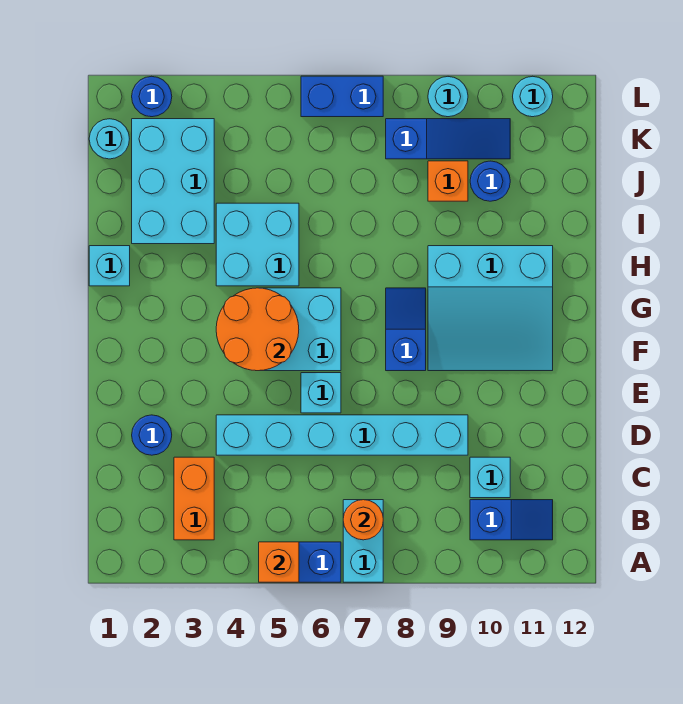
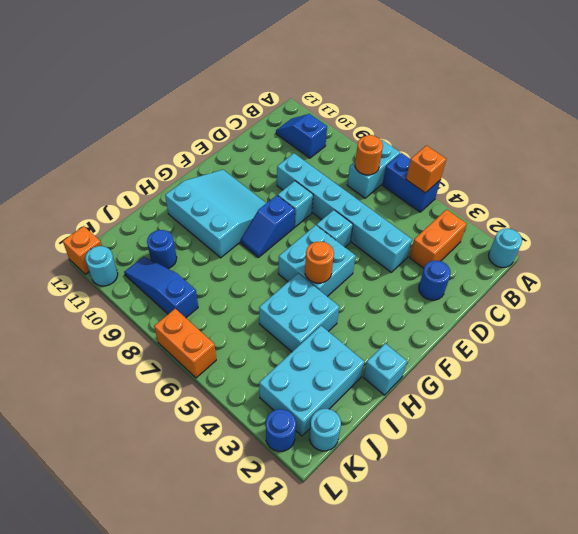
cyan 1x1 brick [470,457,510,498] -> cyan 1x1 brick moved to [278,181,313,227]
orange 2x2 round brick [216,288,299,371] -> orange 1x1 round brick [305,242,334,283]
orange 1x1 brick [428,161,468,201] -> orange 1x1 brick moved to [63,226,102,274]
blue 1x2 brick [301,76,383,117] -> orange 1x2 brick [154,309,216,378]
cyan 1x1 round brick [428,77,468,117] -> cyan 1x1 round brick moved to [488,228,522,267]

